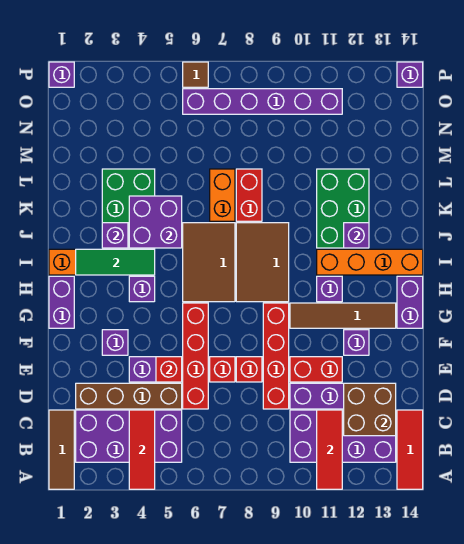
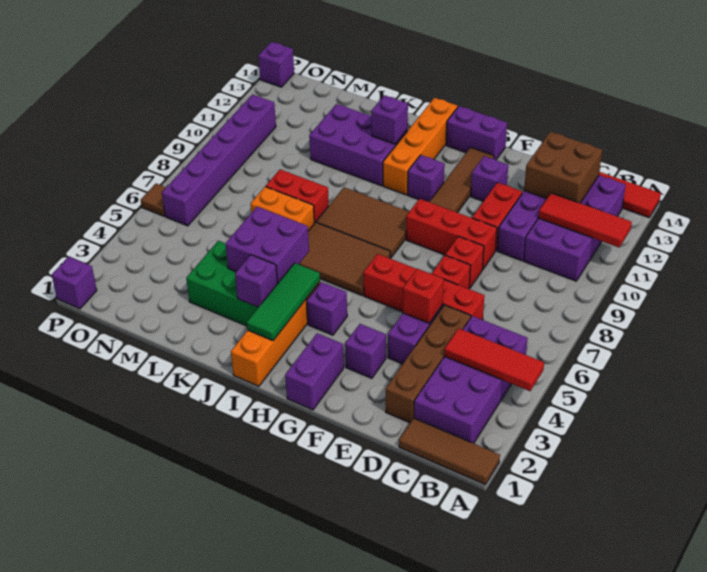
red 1x4 brick [263,303,289,409] -> red 1x3 brick [406,199,497,269]
purple 1x2 brick [49,276,74,328] -> purple 1x2 brick turned to [285,333,344,410]
green 2x3 brick [317,169,369,248] -> purple 2x3 brick [309,104,408,186]

